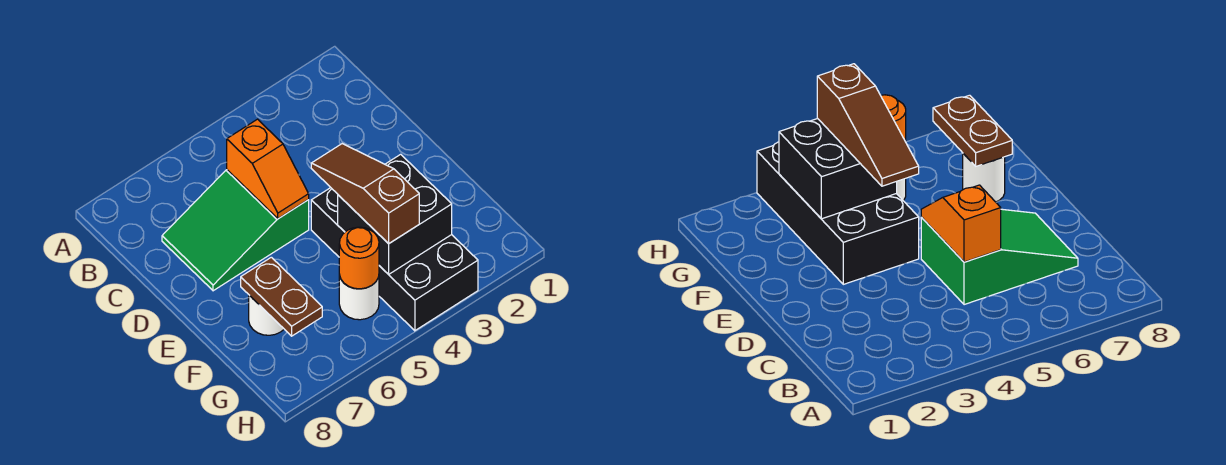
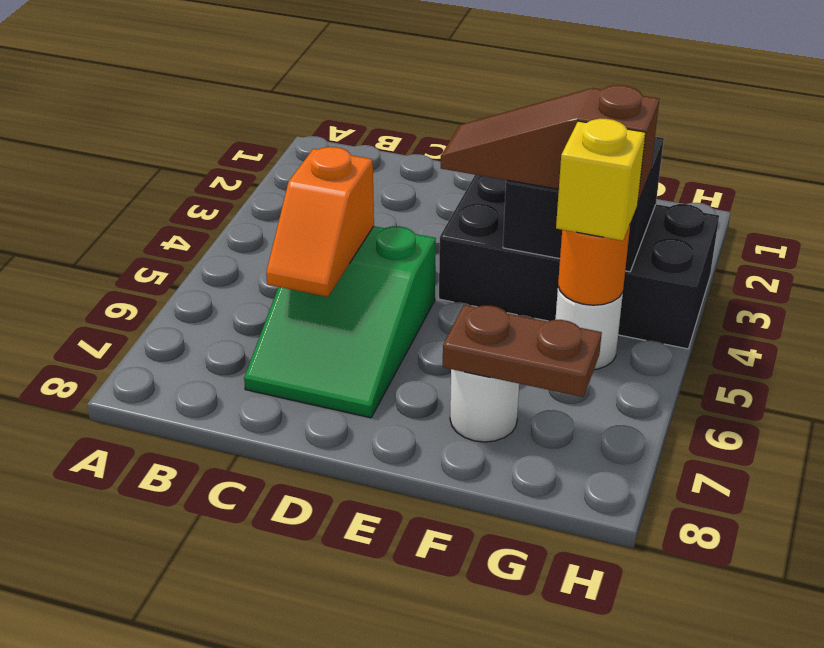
orange 1x2 slope [227,119,309,219] -> orange 1x2 slope turned to [266,147,374,297]
none -> yellow 1x1 brick [556,119,646,241]

